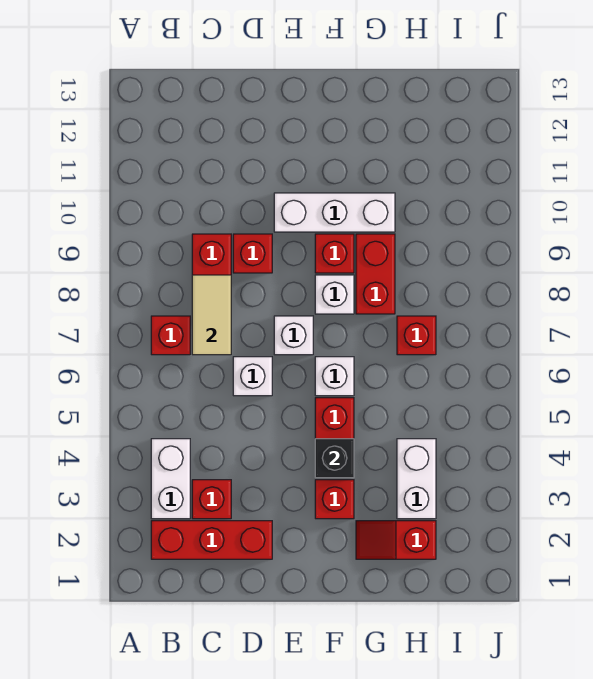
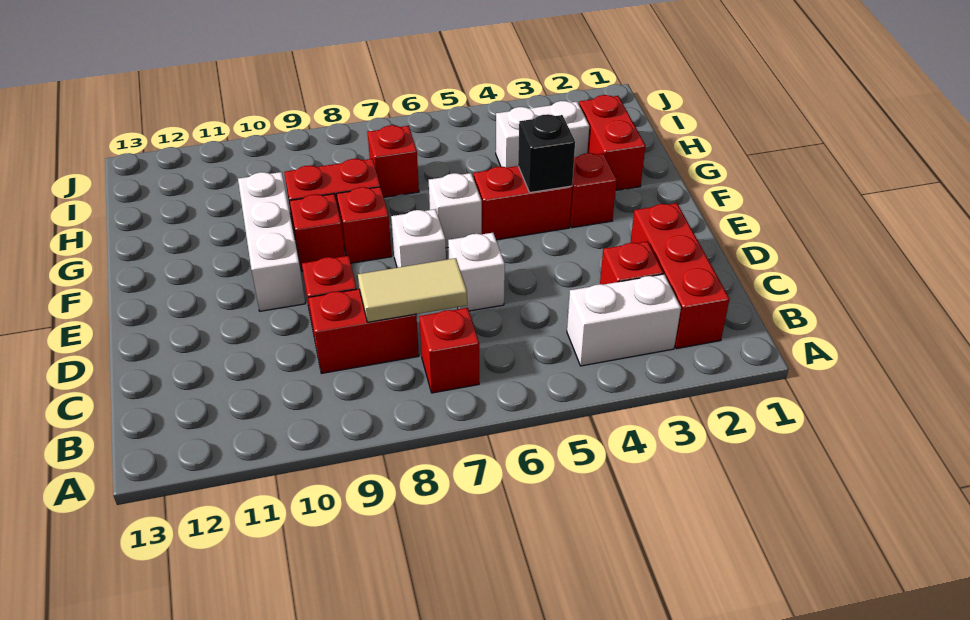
white 1x1 brick [315,275,354,314] -> red 1x1 brick [337,187,392,263]
red 1x2 slope [356,521,436,559] -> red 1x2 brick [579,95,645,190]

